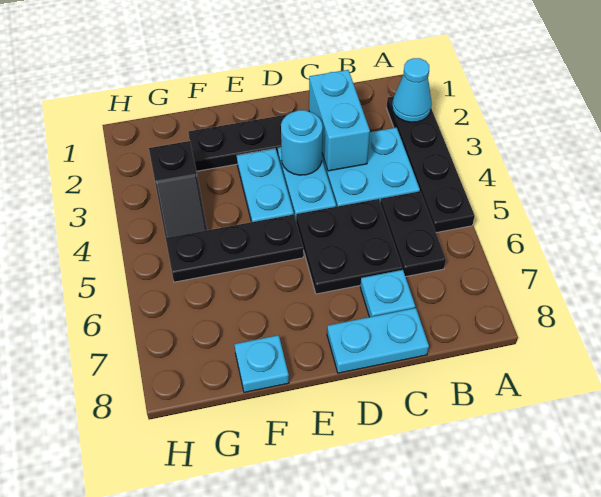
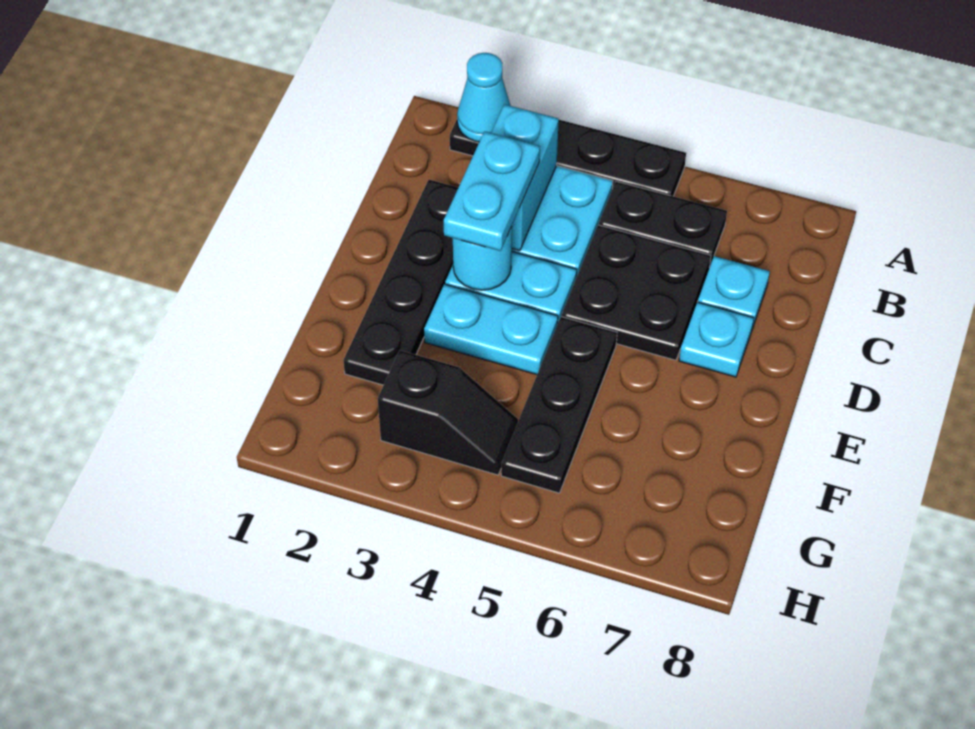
cyan 1x2 brick [309,70,370,171] -> cyan 1x2 brick turned to [491,104,559,251]
cyan 1x2 plate [327,308,429,373] -> cyan 1x2 plate moved to [444,131,540,251]
cyan 1x1 plate [234,335,289,392] -> cyan 1x1 plate moved to [679,302,754,377]

